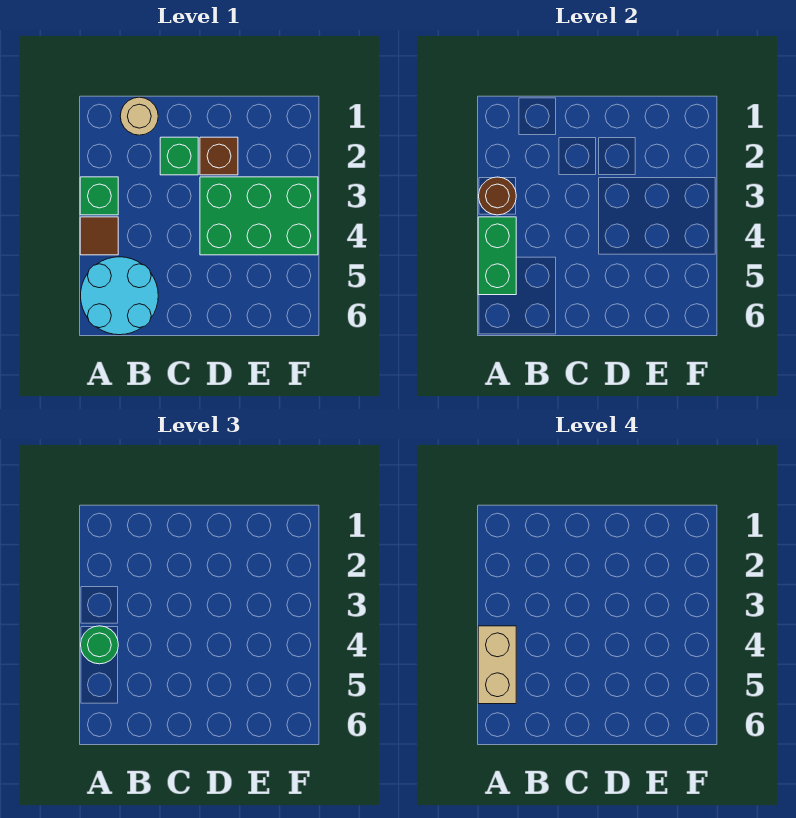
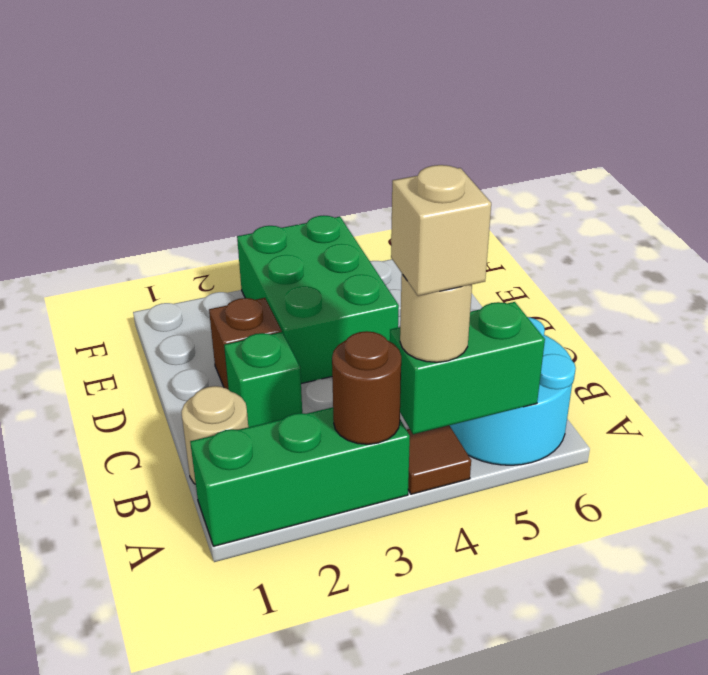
green 1x1 brick [80,177,118,215] -> green 1x3 brick [190,407,410,546]
green 1x1 round brick [81,626,118,664] -> tan 1x1 round brick [400,274,472,362]
tan 1x2 brick [478,626,516,704] -> tan 1x1 brick [391,165,491,296]

